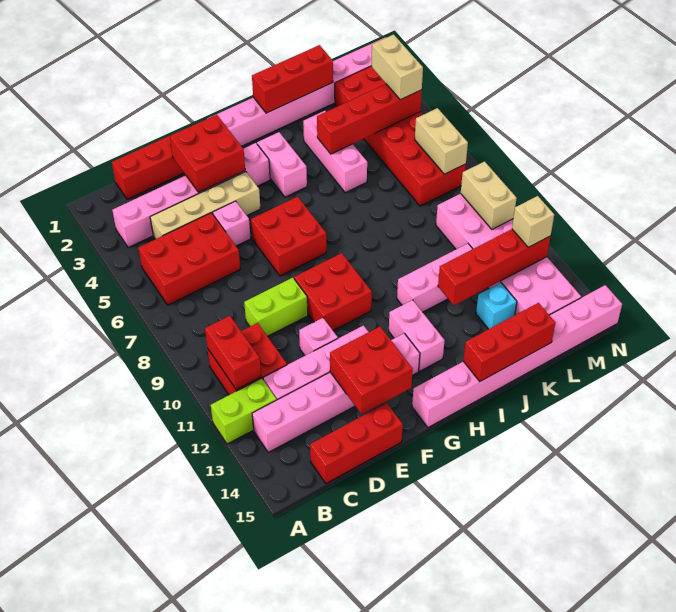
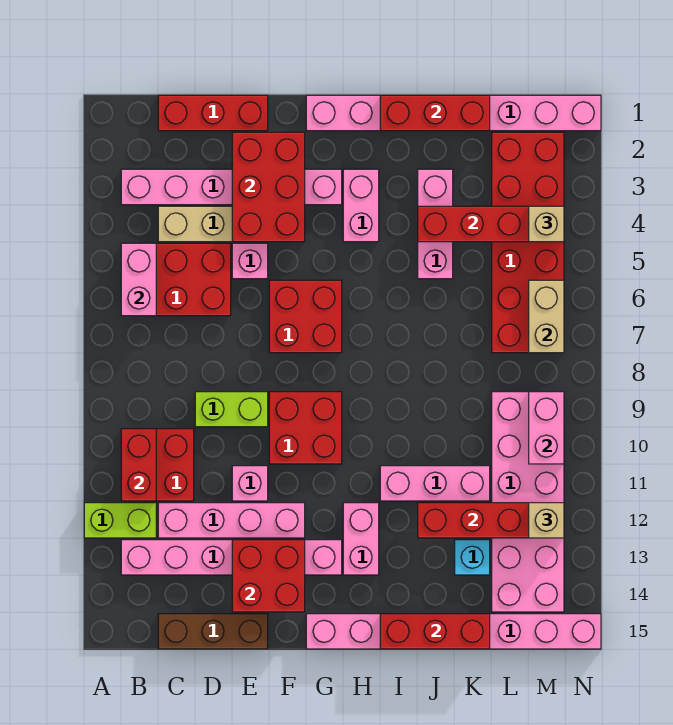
none -> pink 1x2 brick [121,243,156,316]
red 1x3 brick [310,403,403,484] -> brown 1x3 brick [158,614,268,649]
red 2x2 brick [170,114,245,192] -> red 2x3 brick [232,132,305,242]
tan 1x2 brick [372,34,423,100] -> tan 1x1 brick [529,206,564,242]
tan 1x2 brick [461,161,517,229] -> pink 1x2 brick [529,392,564,464]

